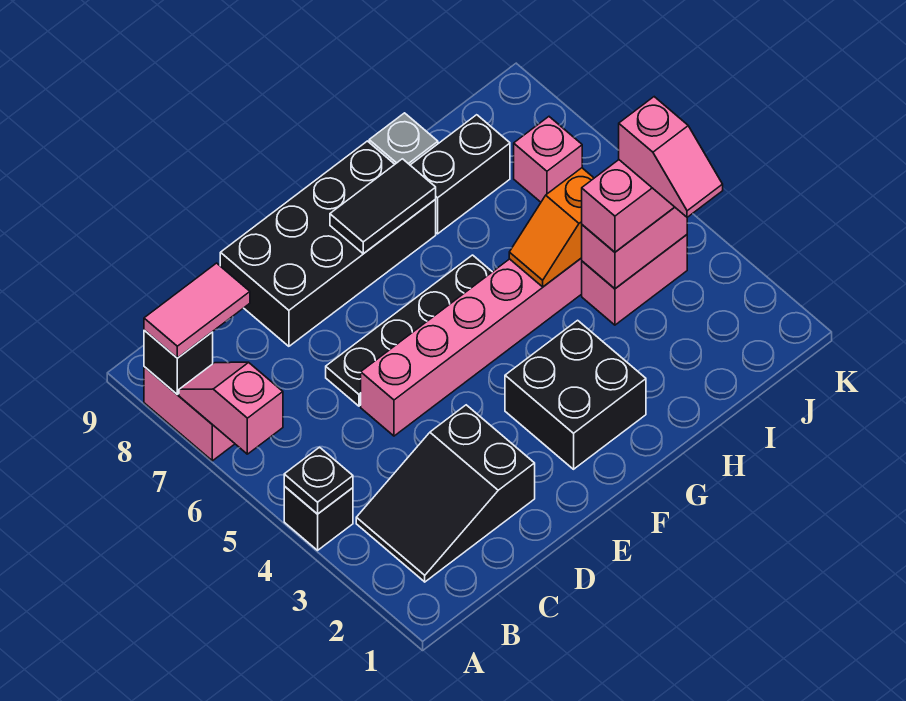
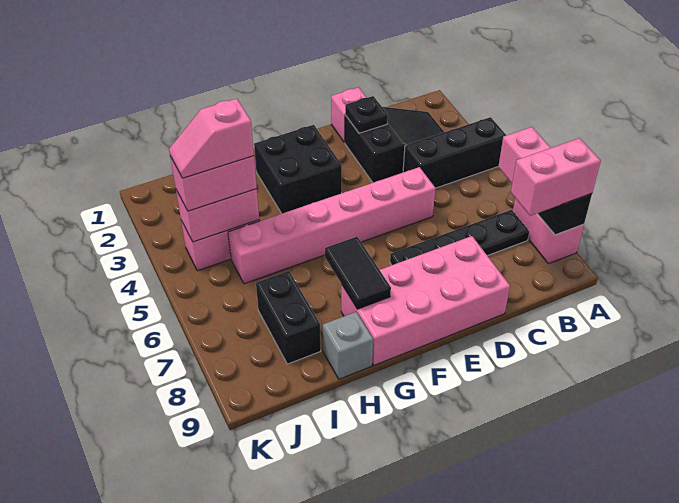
black 1x1 brick [284,486,353,550] -> black 1x3 brick [403,117,506,188]
black 1x1 plate [284,447,353,514] -> black 1x1 plate moved to [345,96,388,133]
pink 1x2 tile [144,263,250,358] -> pink 1x2 brick [511,138,601,216]
black 1x4 plate [326,255,492,406] -> black 1x4 plate moved to [390,210,529,265]
black 2x4 brick [220,141,436,346] -> pink 2x4 brick [341,236,510,365]
black 1x2 tile [330,159,436,254] -> black 1x2 tile turned to [325,237,391,309]
orange 1x2 slope [509,168,594,287] -> none
black 1x2 brick [410,115,510,234] -> black 1x2 brick turned to [256,271,321,364]
pink 1x2 slope [619,97,723,217] -> pink 1x2 slope turned to [169,99,254,178]
pink 1x1 brick [514,117,582,202] -> pink 1x1 brick moved to [331,87,367,143]

